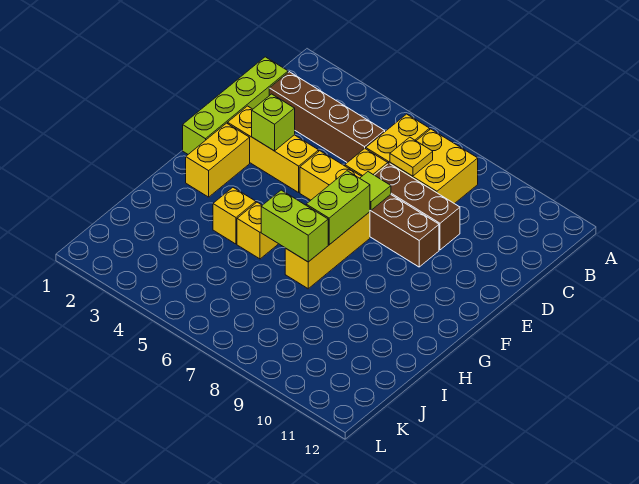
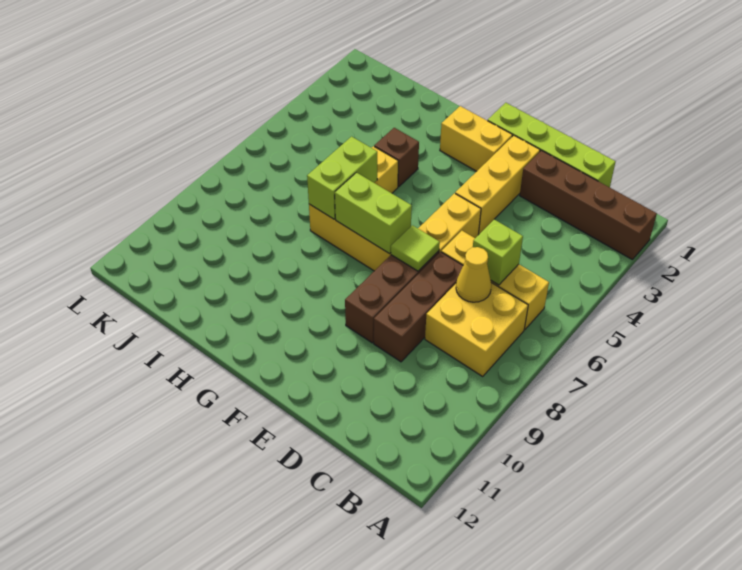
brown 1x4 brick [269,72,385,163] -> brown 1x4 brick turned to [520,150,657,260]
yellow 1x1 plate [390,137,433,176] -> yellow 1x1 cone [456,247,492,302]
lime 1x1 brick [252,94,295,151] -> lime 1x1 brick moved to [473,220,523,285]
yellow 1x1 brick [213,188,256,244] -> brown 1x1 brick [374,128,419,187]

